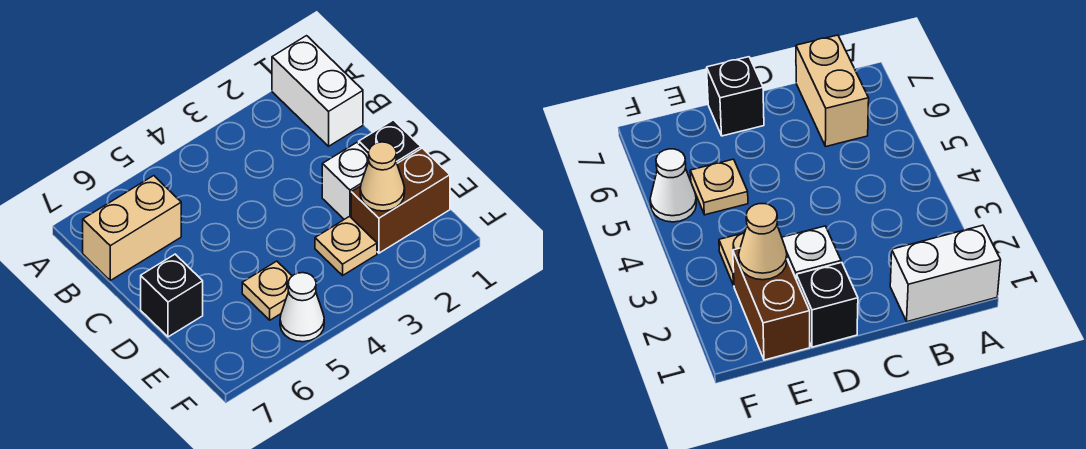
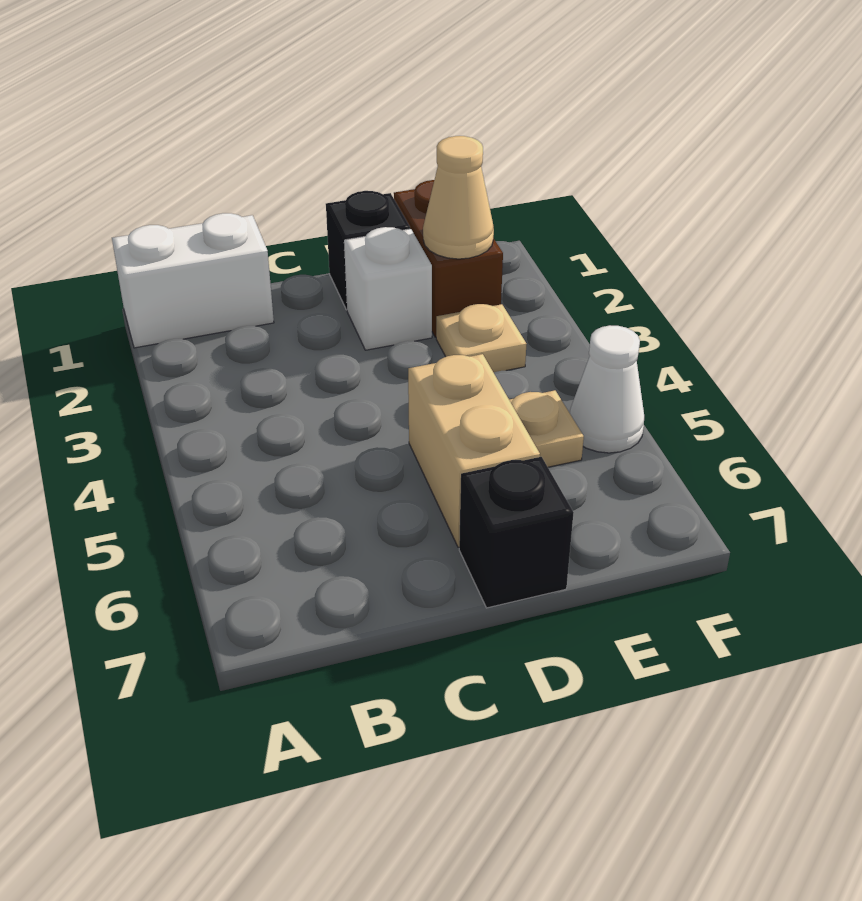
tan 1x2 brick [83,176,181,280] -> tan 1x2 brick moved to [408,354,540,547]

